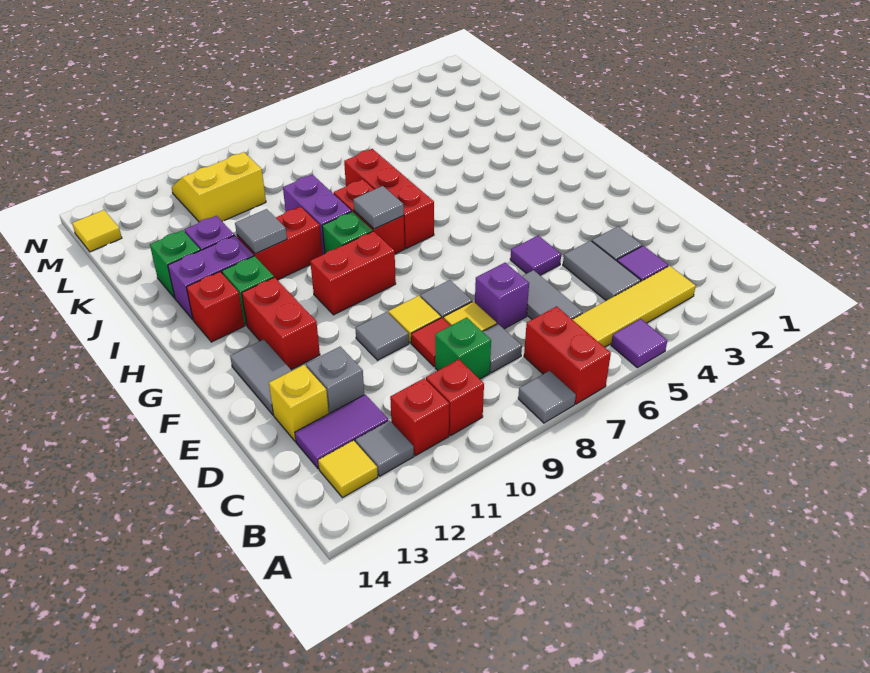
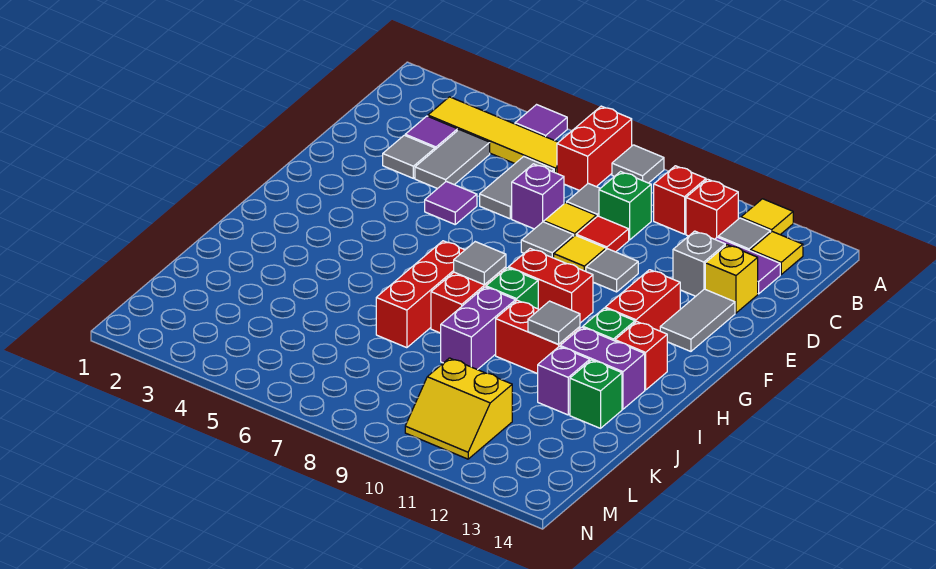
yellow 1x1 tile [72,210,122,252] -> yellow 1x1 tile moved to [741,199,793,235]

